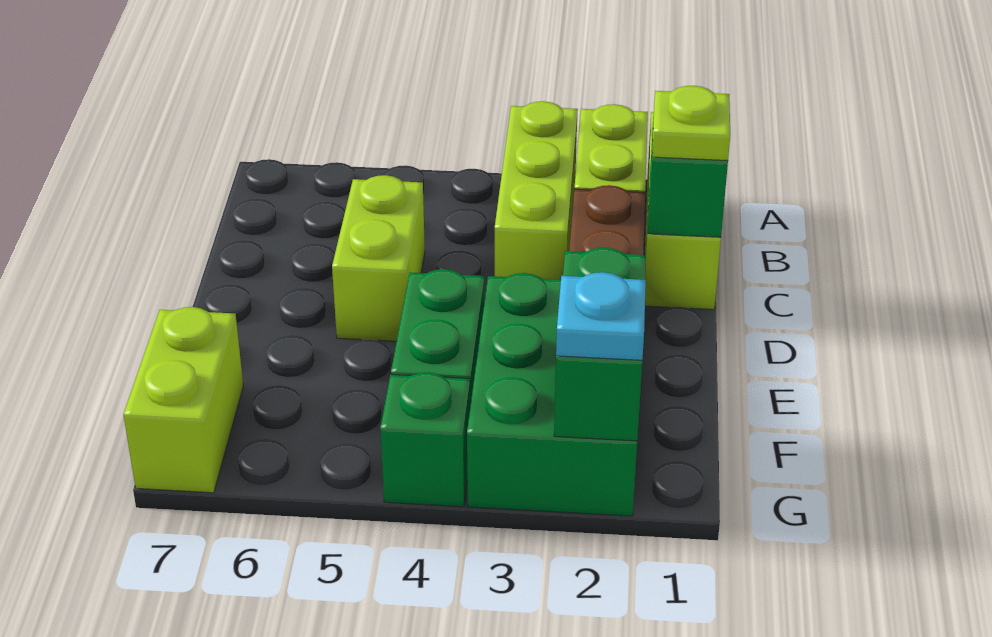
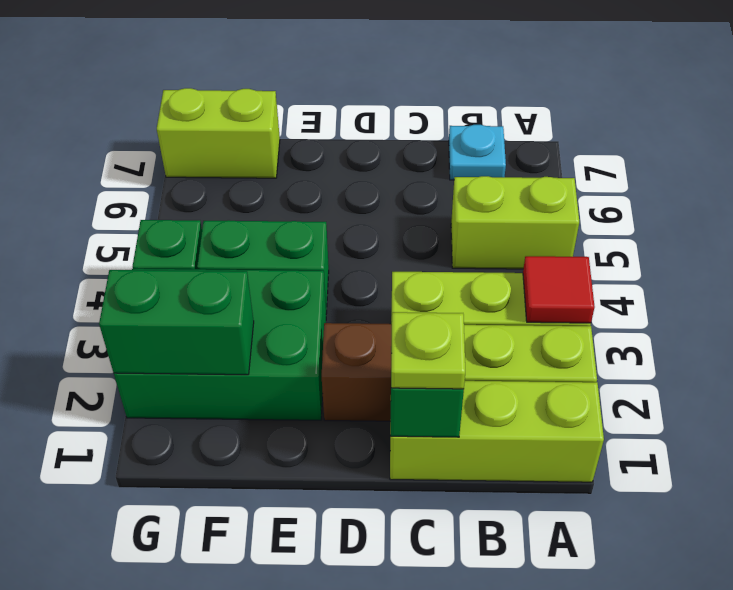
none -> red 1x1 tile [523,256,595,323]
lime 1x2 brick [332,175,425,341] -> lime 1x2 brick moved to [451,176,579,269]
cyan 1x1 plate [556,272,646,360] -> cyan 1x1 plate moved to [449,125,506,180]

